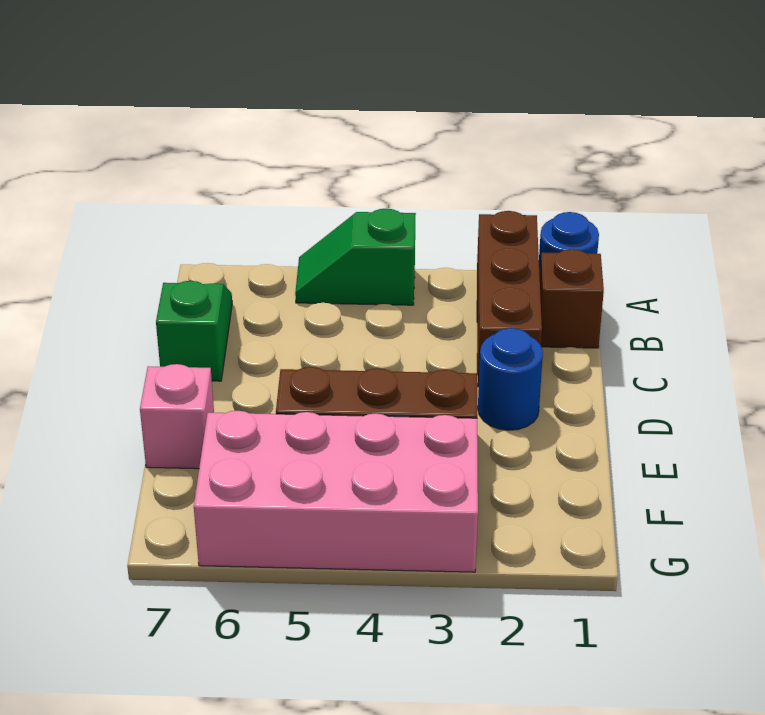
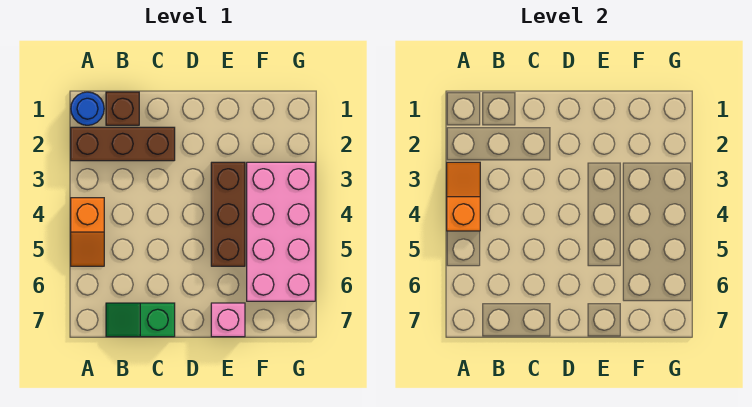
none -> orange 1x2 slope [447,162,480,231]
green 1x2 slope [295,208,416,305] -> orange 1x2 slope [71,198,104,266]
blue 1x1 round brick [478,328,543,430] -> none

